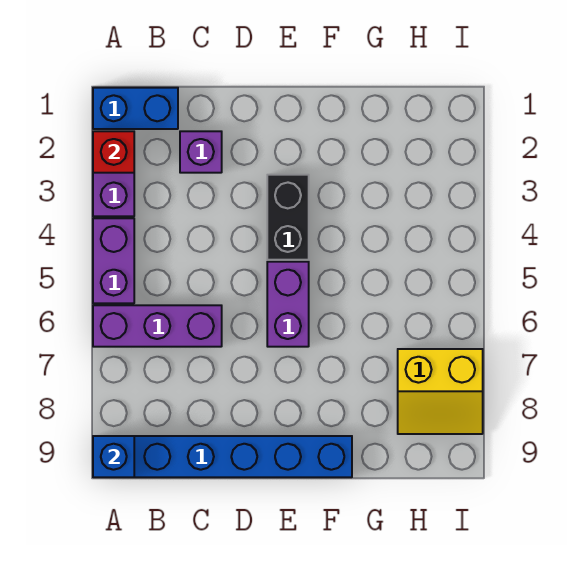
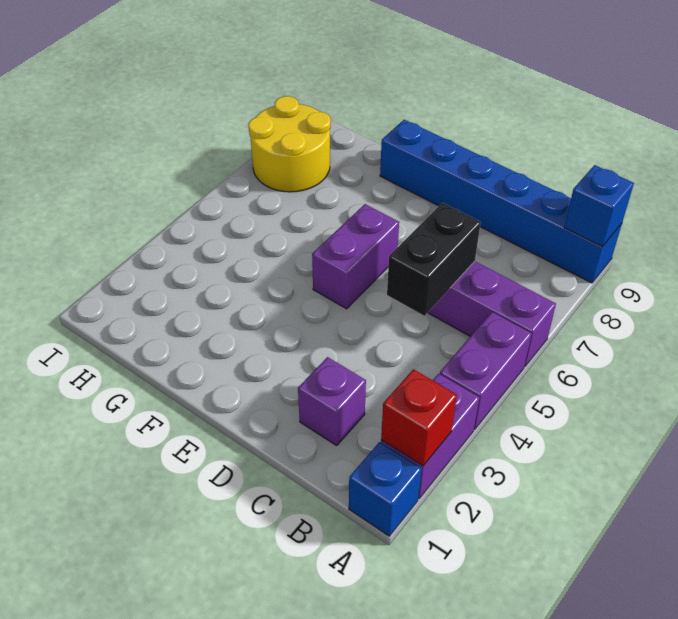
blue 1x2 brick [93,88,178,129] -> blue 1x1 brick [349,442,422,536]
black 1x2 brick [267,175,309,260] -> black 1x2 brick moved to [387,203,481,316]
yellow 2x2 slope [398,349,483,434] -> yellow 2x2 round brick [248,96,331,192]

